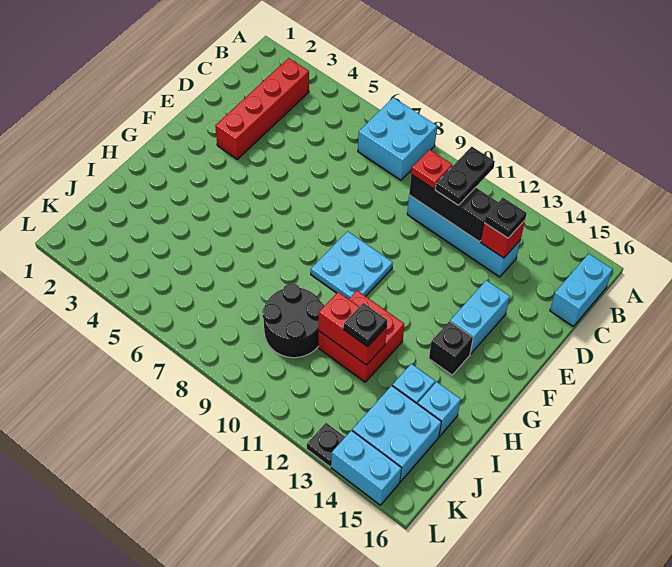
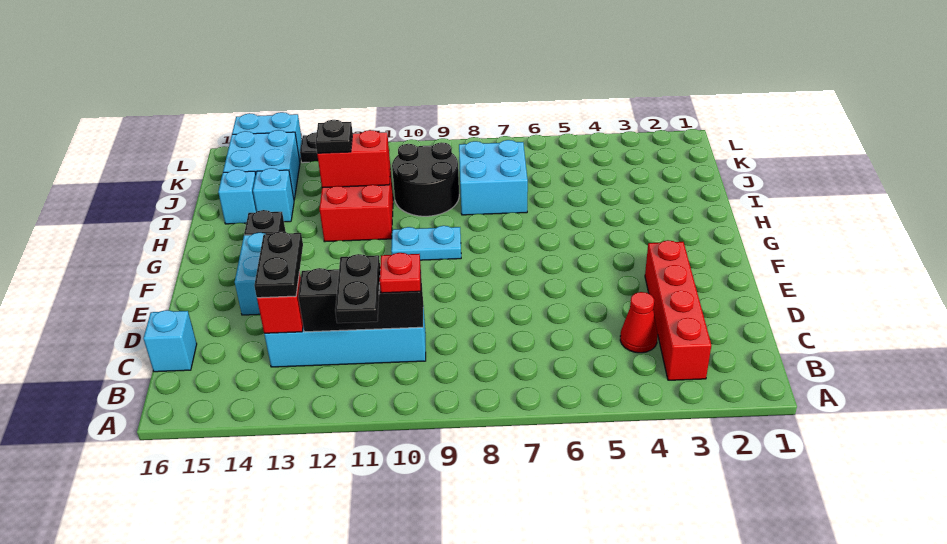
cyan 2x2 brick [358,98,437,180] -> cyan 2x2 brick moved to [459,140,528,215]
cyan 1x2 brick [550,254,613,327] -> cyan 1x1 brick [143,310,197,372]
none -> red 1x1 cone [620,292,658,353]
black 1x1 plate [484,198,527,238] -> black 1x2 plate [254,231,303,298]
cyan 2x2 plate [311,231,393,299] -> cyan 1x2 plate [391,226,461,260]

